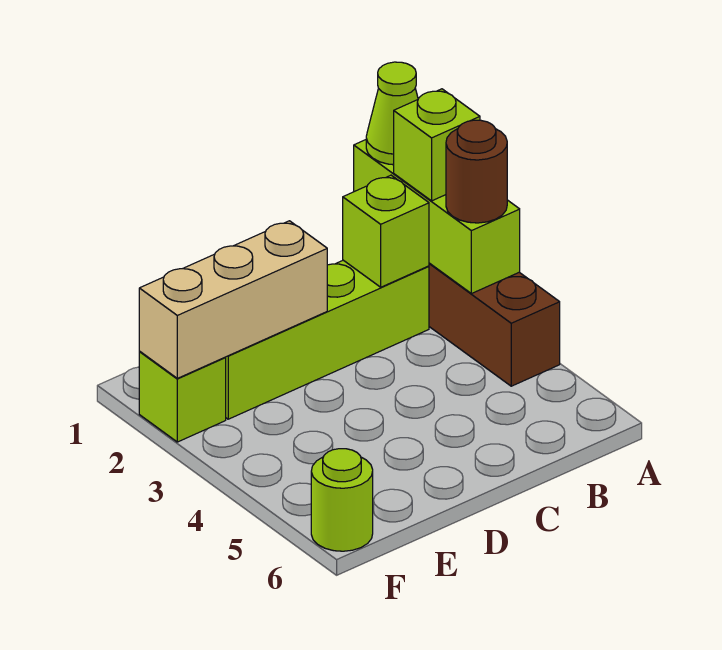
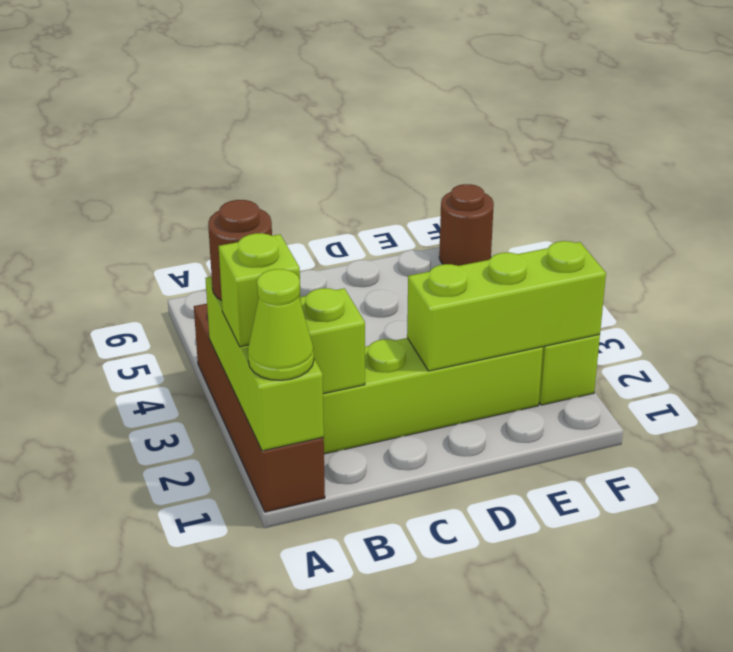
tan 1x3 brick [139,221,327,378] -> lime 1x3 brick [407,241,606,371]
lime 1x1 round brick [311,449,373,551] -> brown 1x1 round brick [439,184,494,266]

